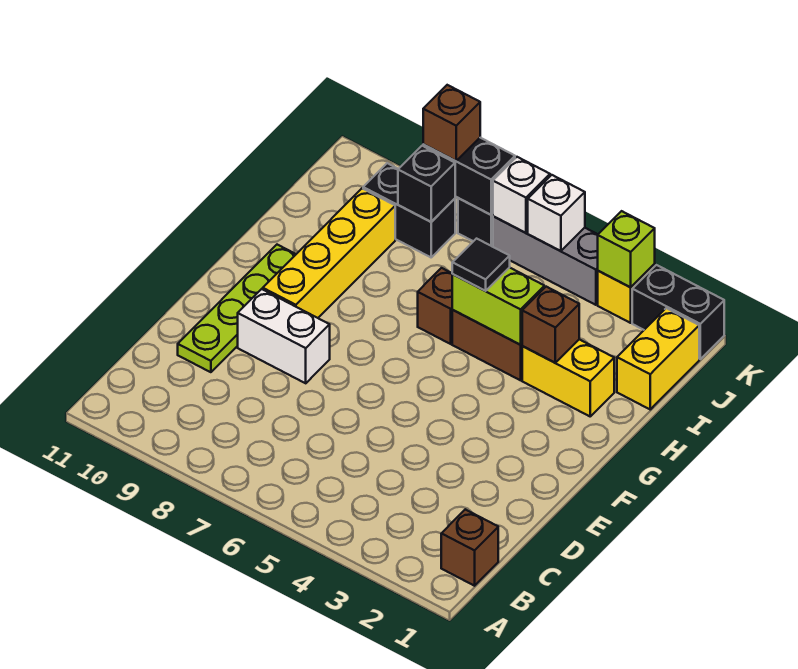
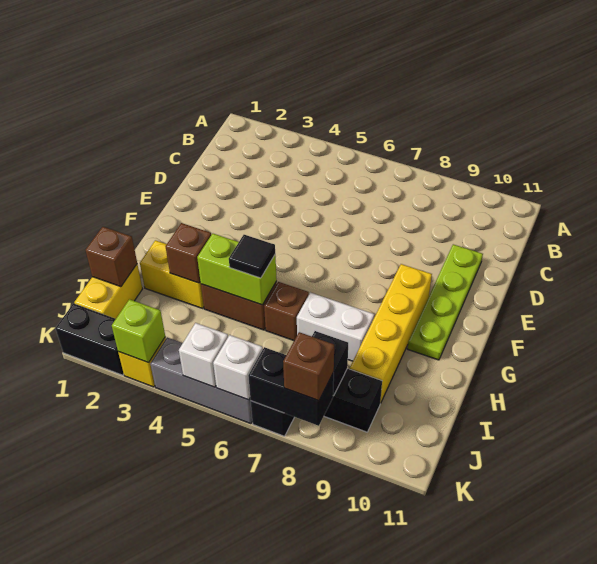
brown 1x1 brick [441,509,498,586] -> brown 1x1 brick moved to [86,227,137,287]
white 1x2 brick [238,289,330,383] -> white 1x2 brick moved to [297,292,374,361]

